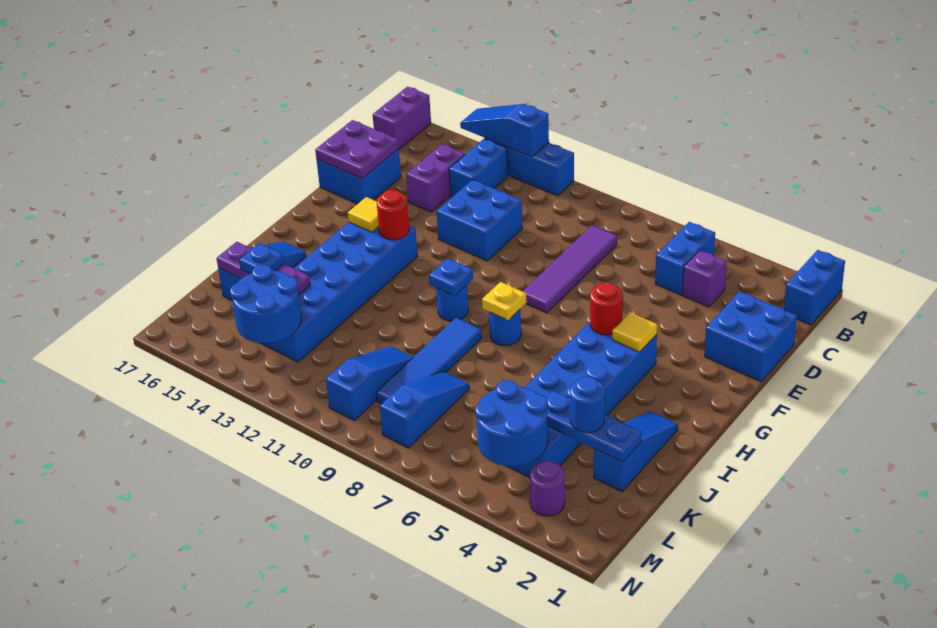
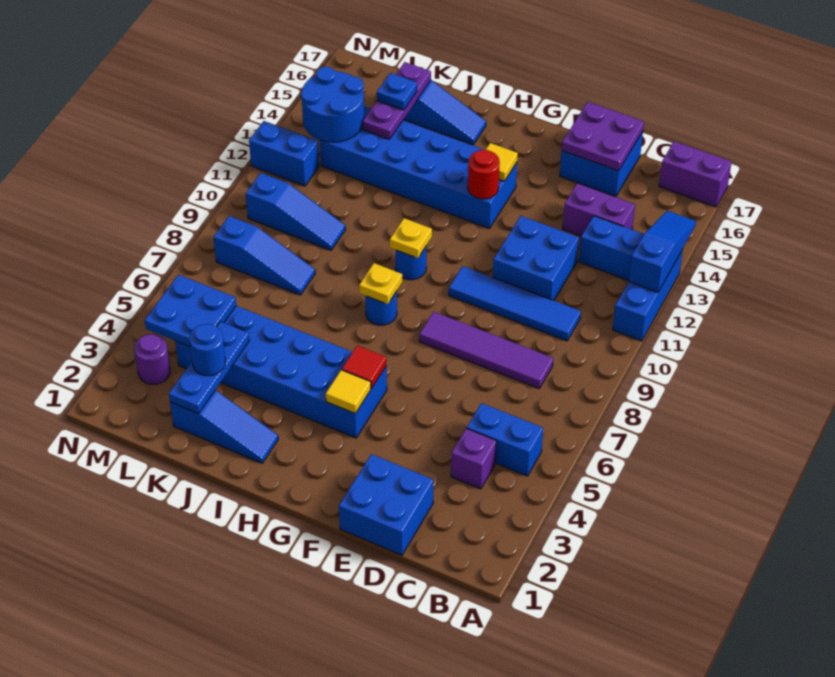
blue 1x2 brick [784,250,845,325] -> blue 1x2 brick moved to [249,121,319,186]
red 1x1 round brick [590,282,623,335] -> red 1x1 tile [342,346,386,388]
blue 1x1 plate [429,258,473,296] -> yellow 1x1 plate [390,218,432,258]
blue 1x4 tile [376,318,482,404] -> blue 1x4 tile moved to [449,266,581,341]
blue 2x2 round brick [475,380,548,466] -> blue 2x2 plate [145,275,236,346]

